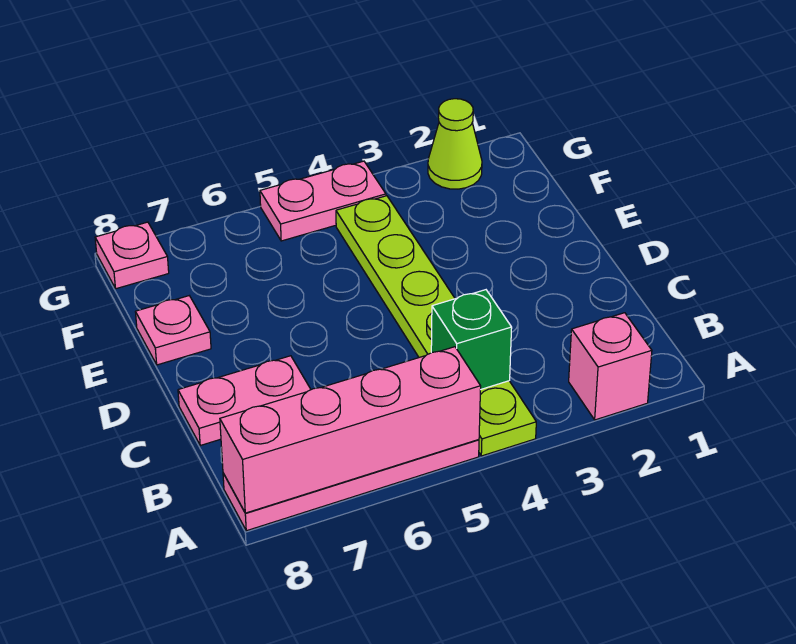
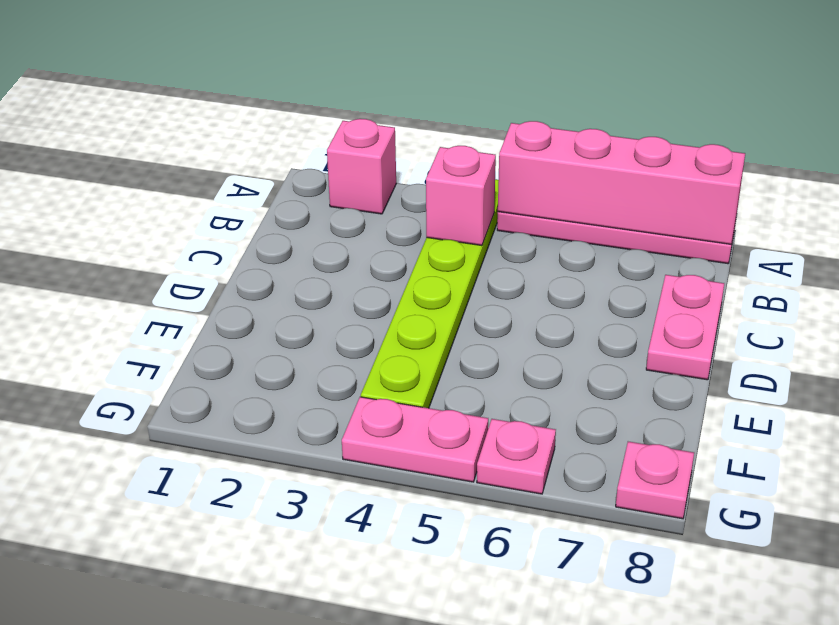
green 1x1 brick [431,290,512,390] -> pink 1x1 brick [426,146,496,246]
pink 1x2 plate [178,356,311,445] -> pink 1x2 plate turned to [646,275,724,380]
pink 1x1 plate [136,296,211,365] -> pink 1x1 plate moved to [477,419,556,494]
lime 1x1 cone [428,99,482,189] -> none

